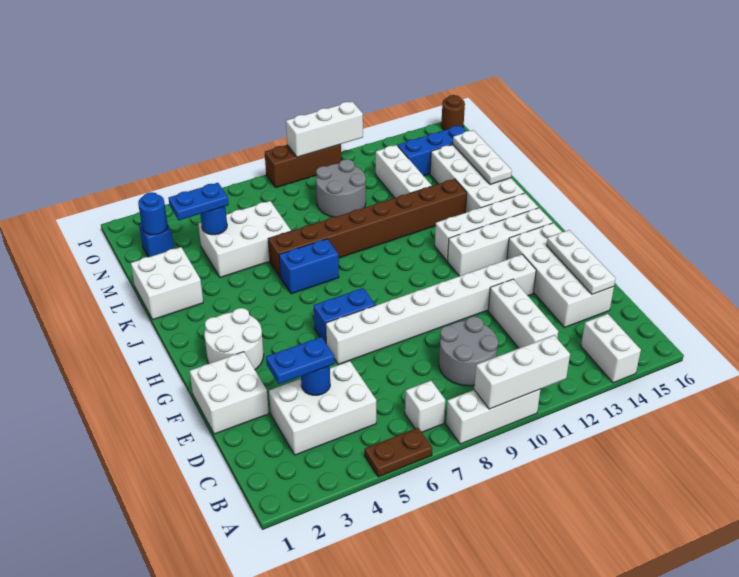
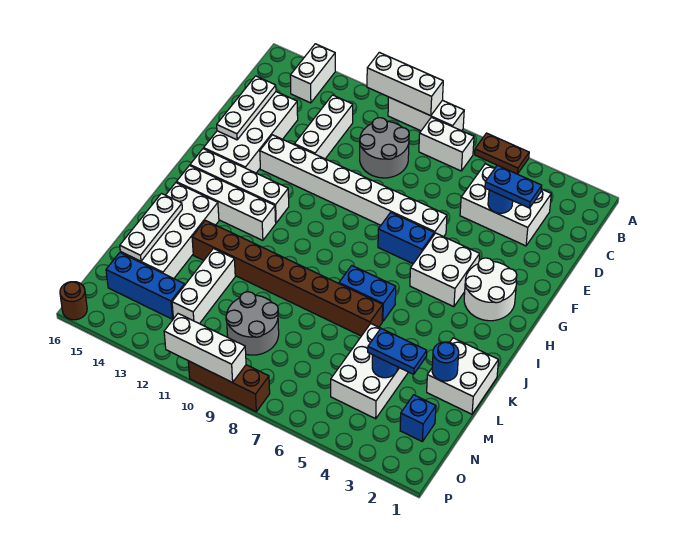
white 1x1 brick [405,381,445,432] -> white 1x2 brick [419,117,474,171]
white 2x2 brick [190,352,269,434] -> white 2x2 brick moved to [410,233,480,307]
white 2x3 brick [198,201,291,278] -> white 2x3 brick turned to [331,324,408,419]
blue 1x1 round brick [138,192,168,235] -> blue 1x1 round brick moved to [432,342,459,381]

